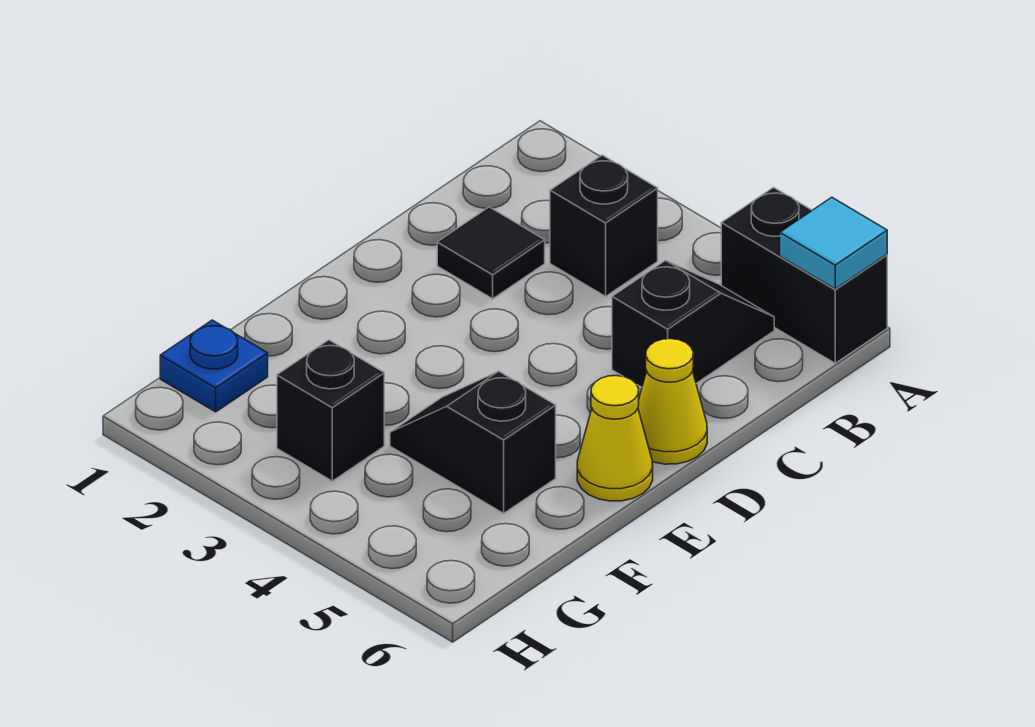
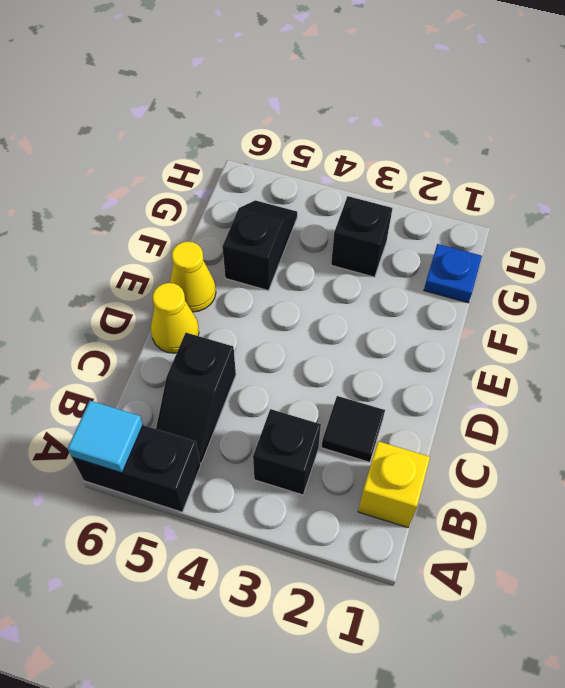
none -> yellow 1x1 brick [358,441,430,527]
black 1x2 slope [390,371,556,513] -> black 1x2 slope turned to [223,200,297,291]

